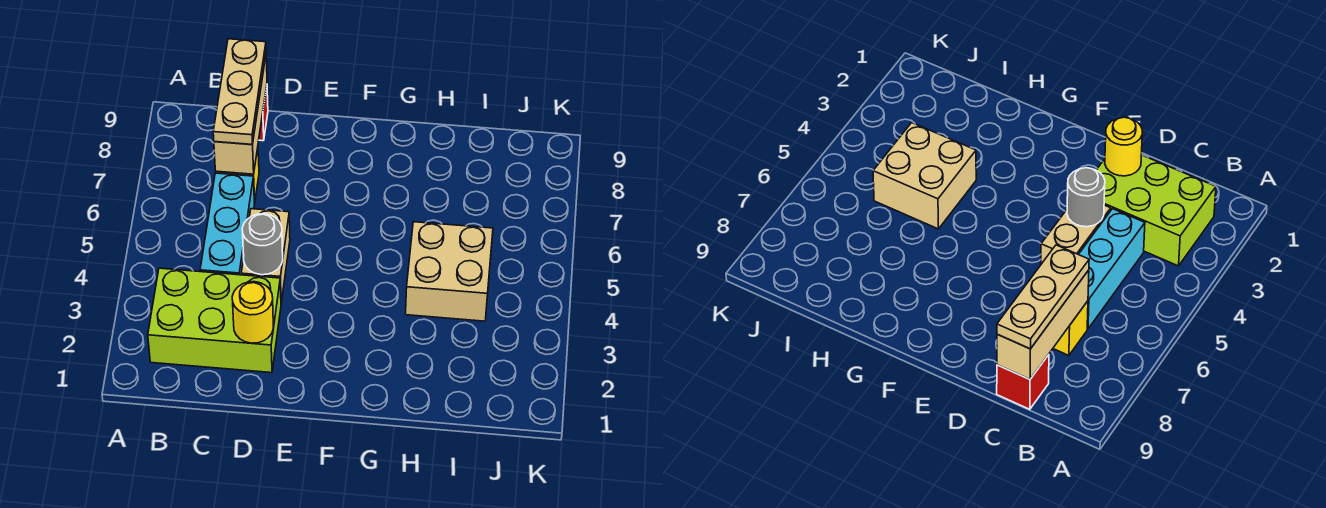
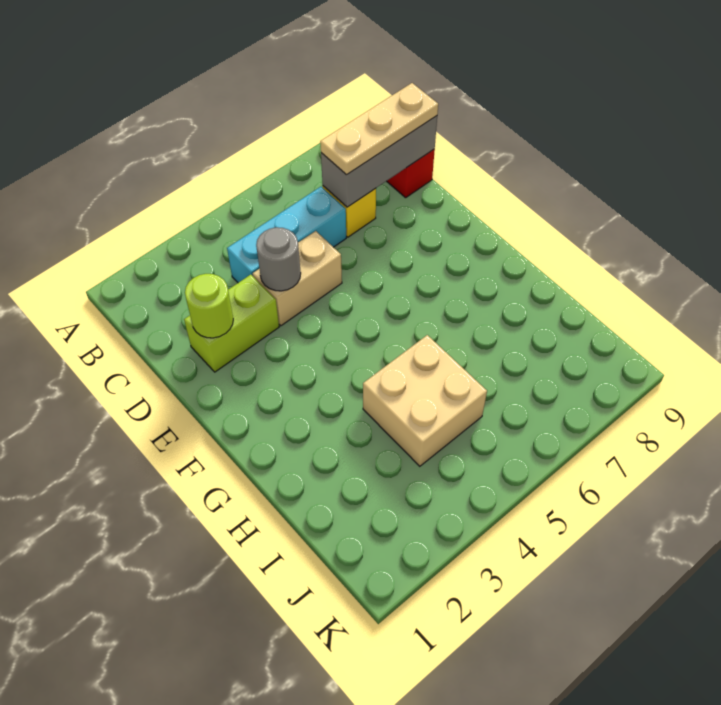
lime 2x3 brick [148,268,281,373] -> lime 1x2 brick [184,275,279,372]
tan 1x3 brick [214,57,267,174] -> grey 1x3 brick [321,116,437,207]
yellow 1x1 round brick [232,282,273,343] -> lime 1x1 round brick [185,274,233,338]

